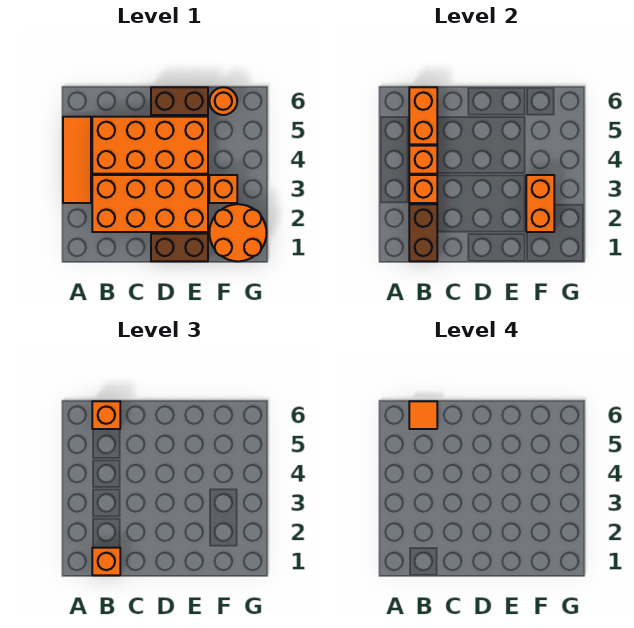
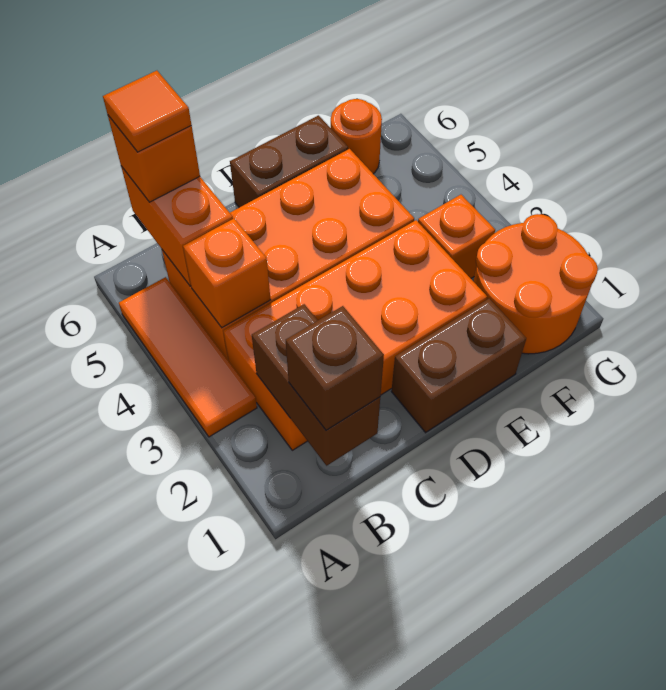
orange 1x1 brick [92,548,120,575] -> brown 1x1 brick [286,306,384,430]
orange 1x1 brick [409,175,437,203] -> none
orange 1x2 brick [526,175,554,232] -> none

